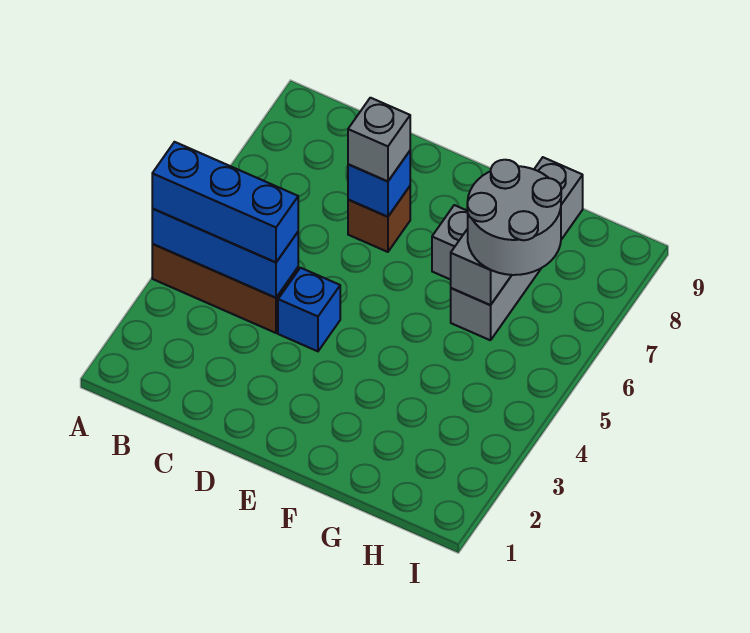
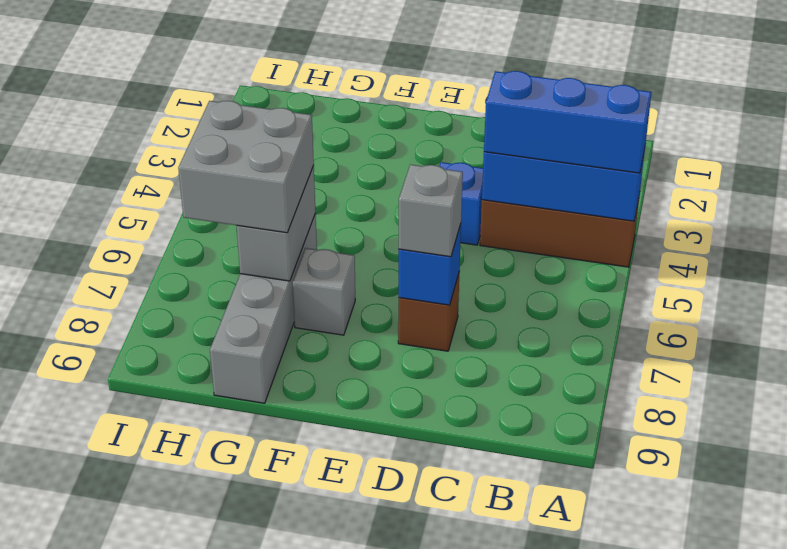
grey 2x2 round brick [467,160,561,275] -> grey 2x2 brick [178,101,314,233]

